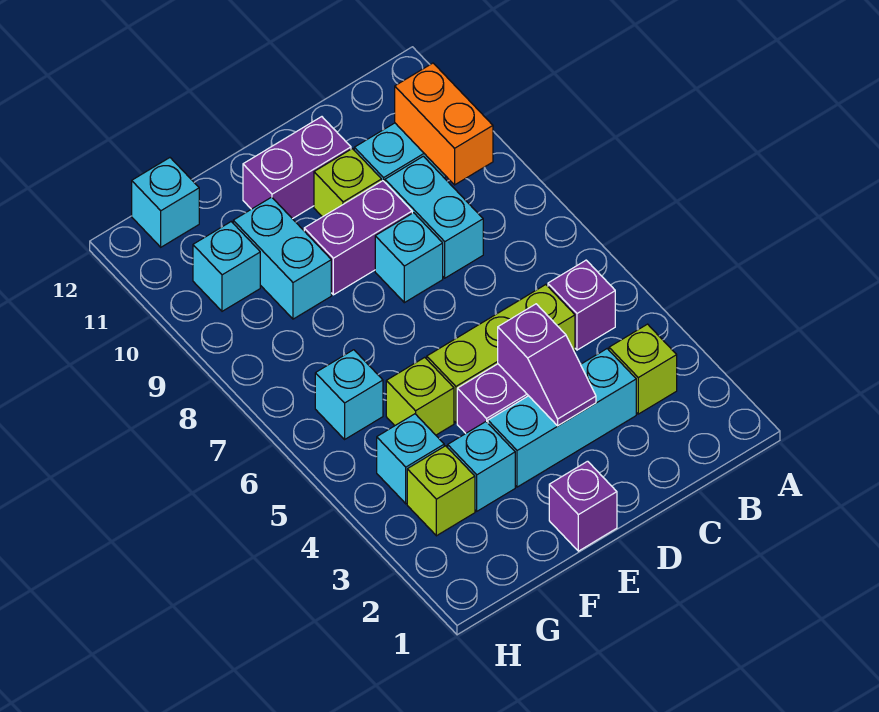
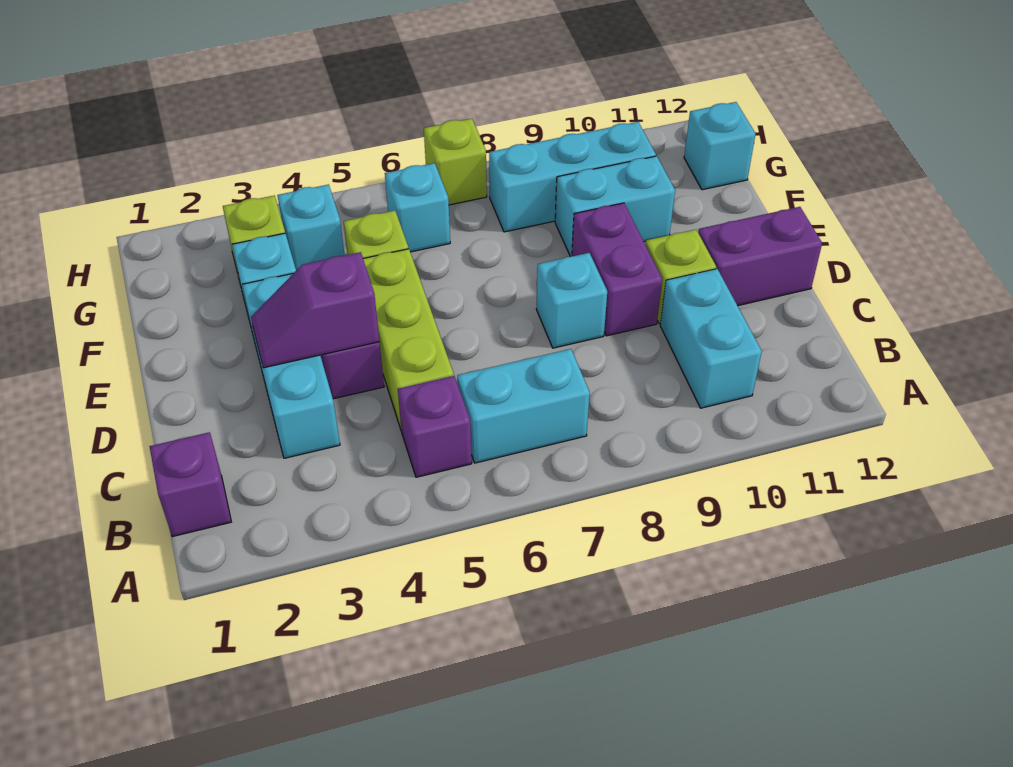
lime 1x1 brick [609,324,677,414] -> lime 1x1 brick moved to [424,118,487,205]
orange 1x2 brick [395,63,493,185] -> none
cyan 1x2 brick [385,156,483,278] -> cyan 1x2 brick moved to [457,349,590,463]
purple 1x2 brick [243,117,351,219] -> purple 1x2 brick turned to [698,207,822,306]
purple 1x1 brick [549,461,617,551] -> purple 1x1 brick moved to [150,432,231,537]
cyan 1x1 brick [193,222,260,311] -> cyan 1x3 brick [489,122,656,232]

